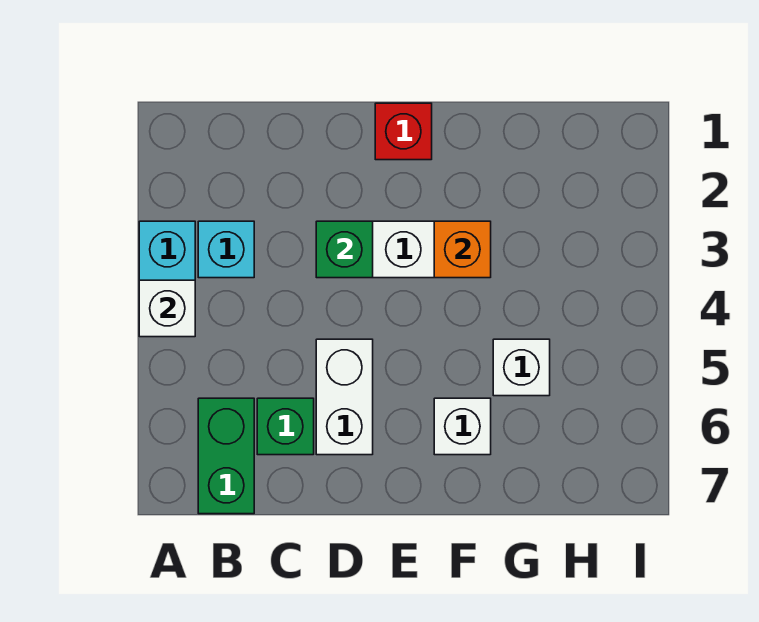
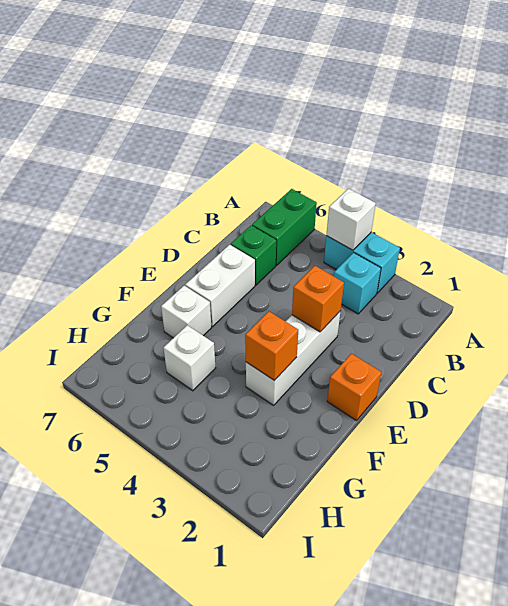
green 1x2 brick [198,398,254,514] -> green 1x2 brick turned to [252,189,317,265]
green 1x1 brick [316,221,373,278] -> orange 1x1 brick [292,266,344,332]
white 1x2 brick [316,339,373,455] -> white 1x2 brick turned to [185,245,255,327]
red 1x1 brick [375,103,432,160] -> orange 1x1 brick [327,354,381,421]

